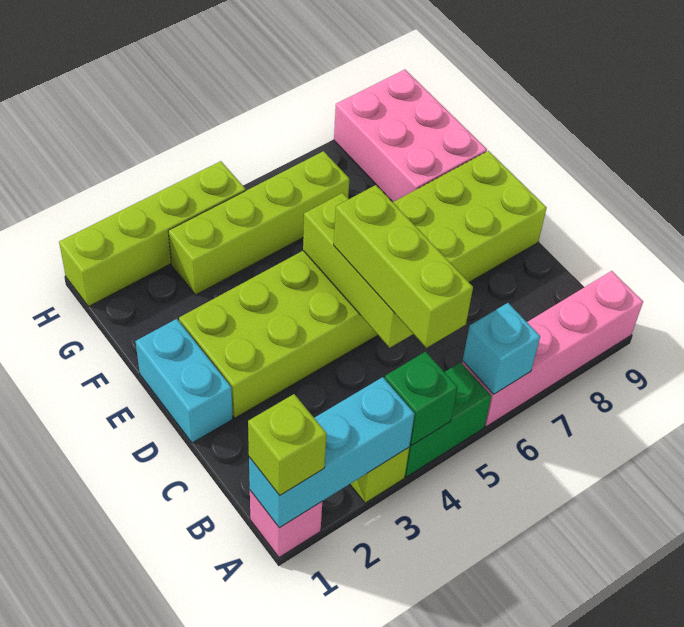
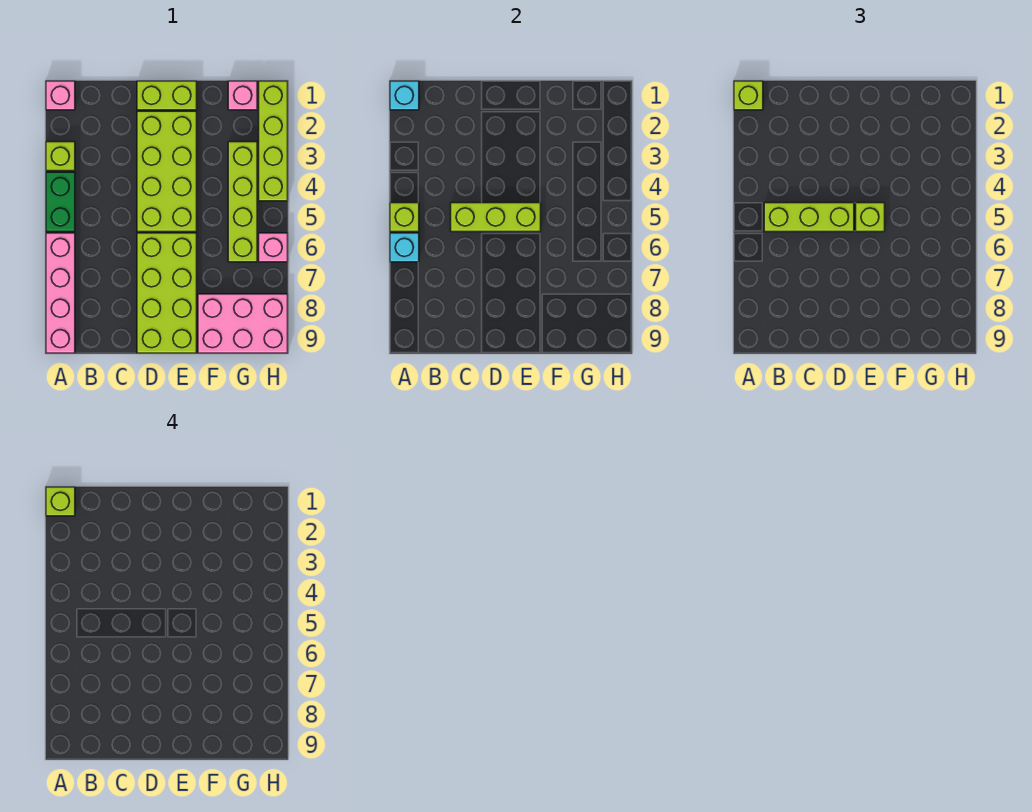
cyan 1x3 brick [249,377,414,528] -> cyan 1x1 brick [390,81,419,110]
none -> lime 1x1 brick [46,487,75,516]
green 1x1 brick [385,352,458,445] -> none
none -> lime 1x1 brick [390,203,419,232]
cyan 1x2 brick [135,319,233,443] -> lime 1x2 brick [137,81,197,110]
none -> lime 1x1 brick [856,203,885,232]
none -> pink 1x1 brick [228,81,257,110]
none -> pink 1x1 brick [259,233,288,262]

